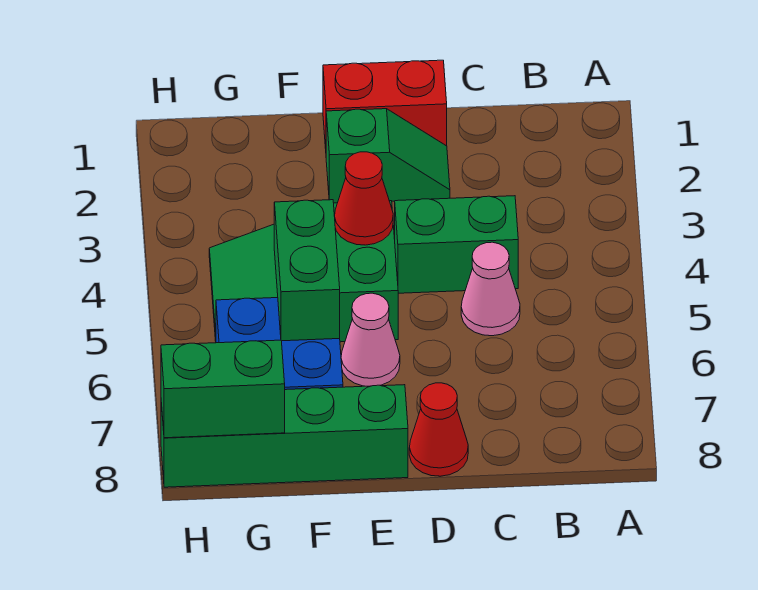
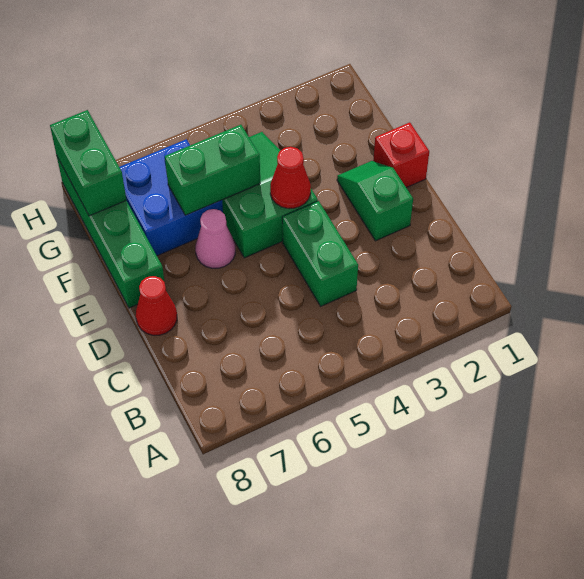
pink 1x1 cone [461,242,520,336] -> none
red 1x2 brick [323,60,447,149] -> red 1x1 brick [373,122,429,188]
green 1x2 slope [326,109,450,203] -> green 1x2 slope turned to [337,161,413,241]

